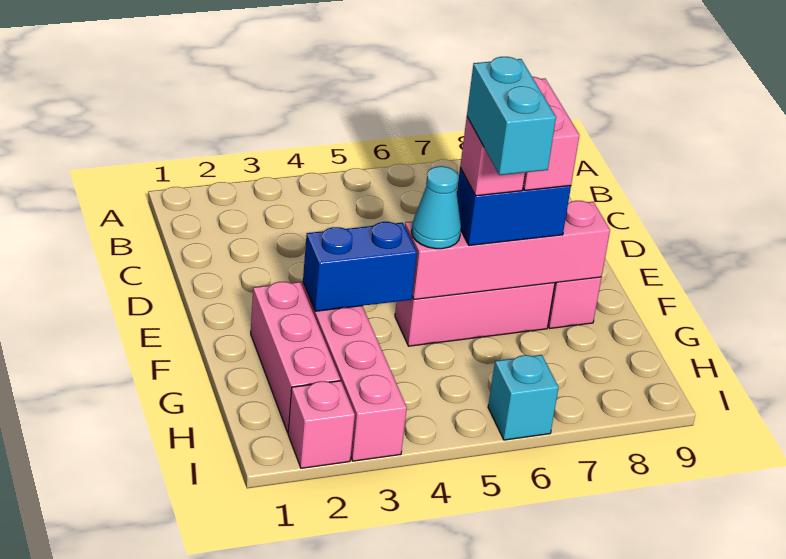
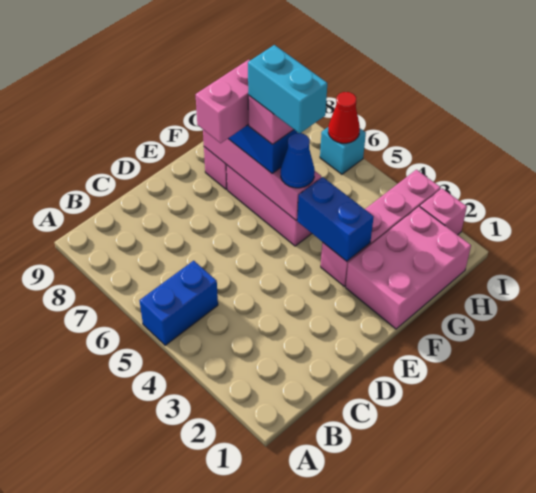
none -> blue 1x2 brick [139,261,218,345]
pink 1x3 brick [251,282,340,432] -> pink 2x3 brick [346,207,471,329]
cyan 1x1 cone [411,166,461,249] -> blue 1x1 cone [281,133,315,188]
cyan 1x2 brick [467,57,556,175] -> cyan 1x2 brick turned to [248,45,327,133]
none -> red 1x1 cone [328,92,360,143]

